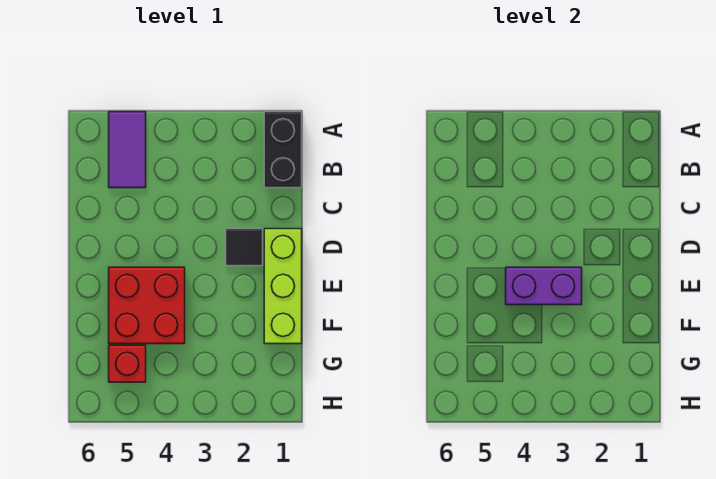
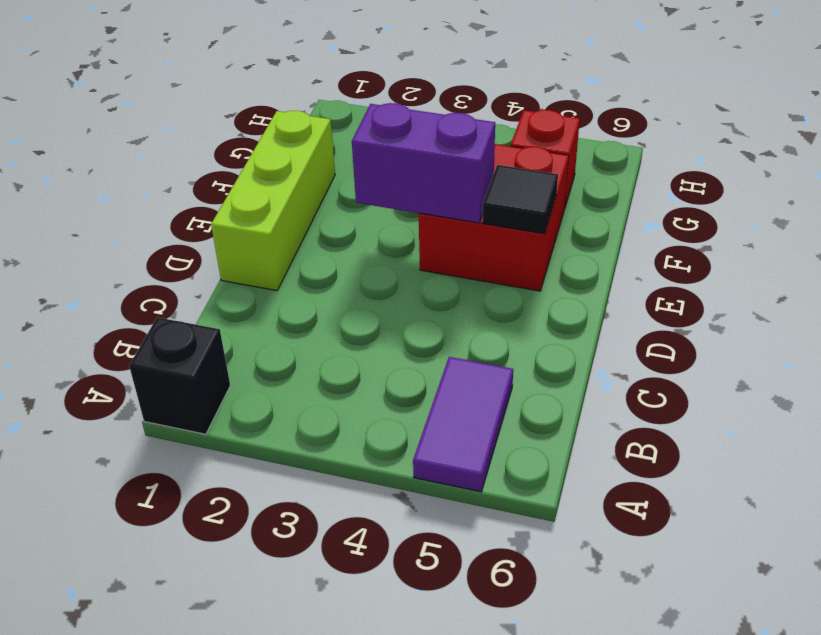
black 1x2 brick [264,112,302,188] -> black 1x1 brick [129,317,230,434]
black 1x1 tile [226,229,263,266] -> black 1x1 tile moved to [482,165,558,234]

